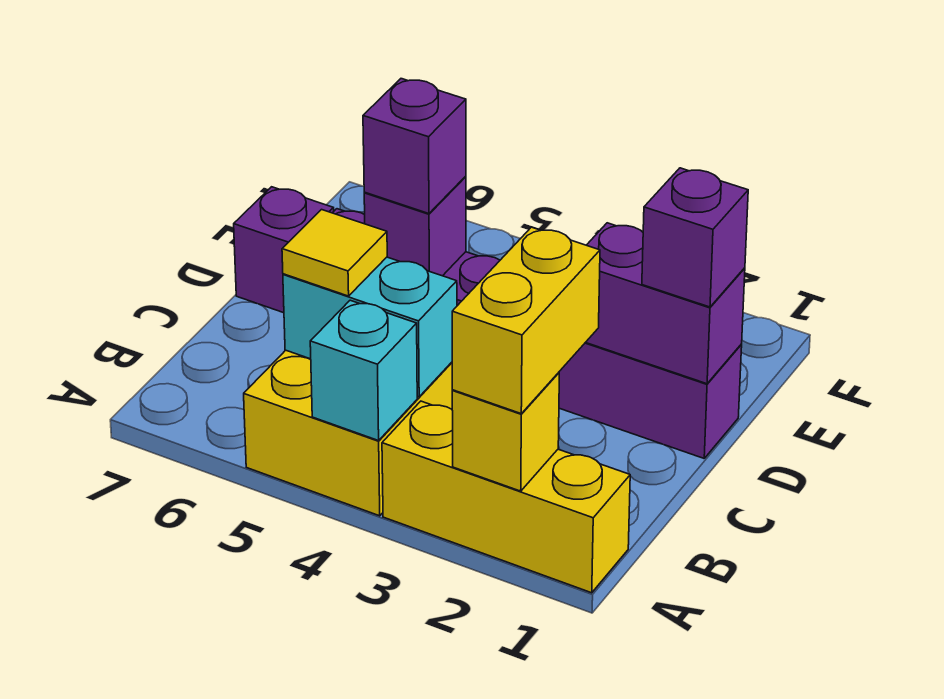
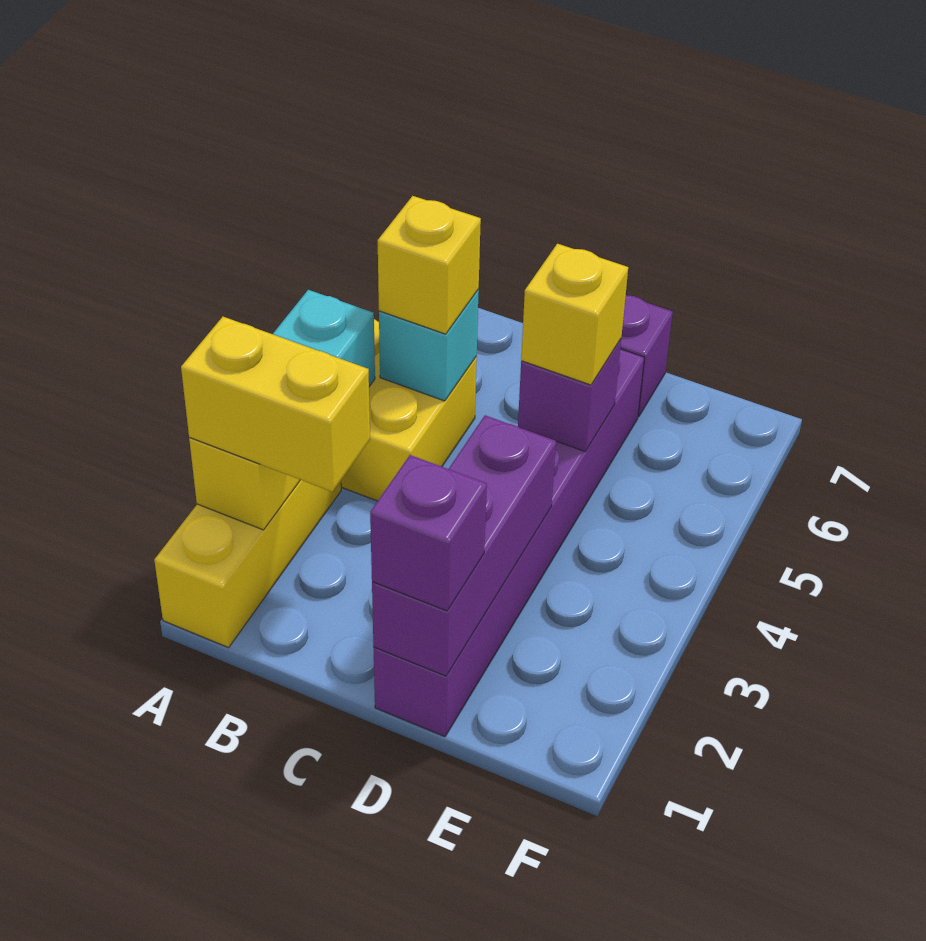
cyan 1x2 brick [283,257,457,397] -> cyan 1x1 brick [379,290,479,401]
yellow 1x1 tile [282,210,387,296] -> yellow 1x1 brick [378,196,481,334]
purple 1x2 brick [585,223,745,384] -> purple 1x3 brick [372,415,556,676]
purple 1x1 brick [363,79,466,214] -> yellow 1x1 brick [521,244,628,385]

